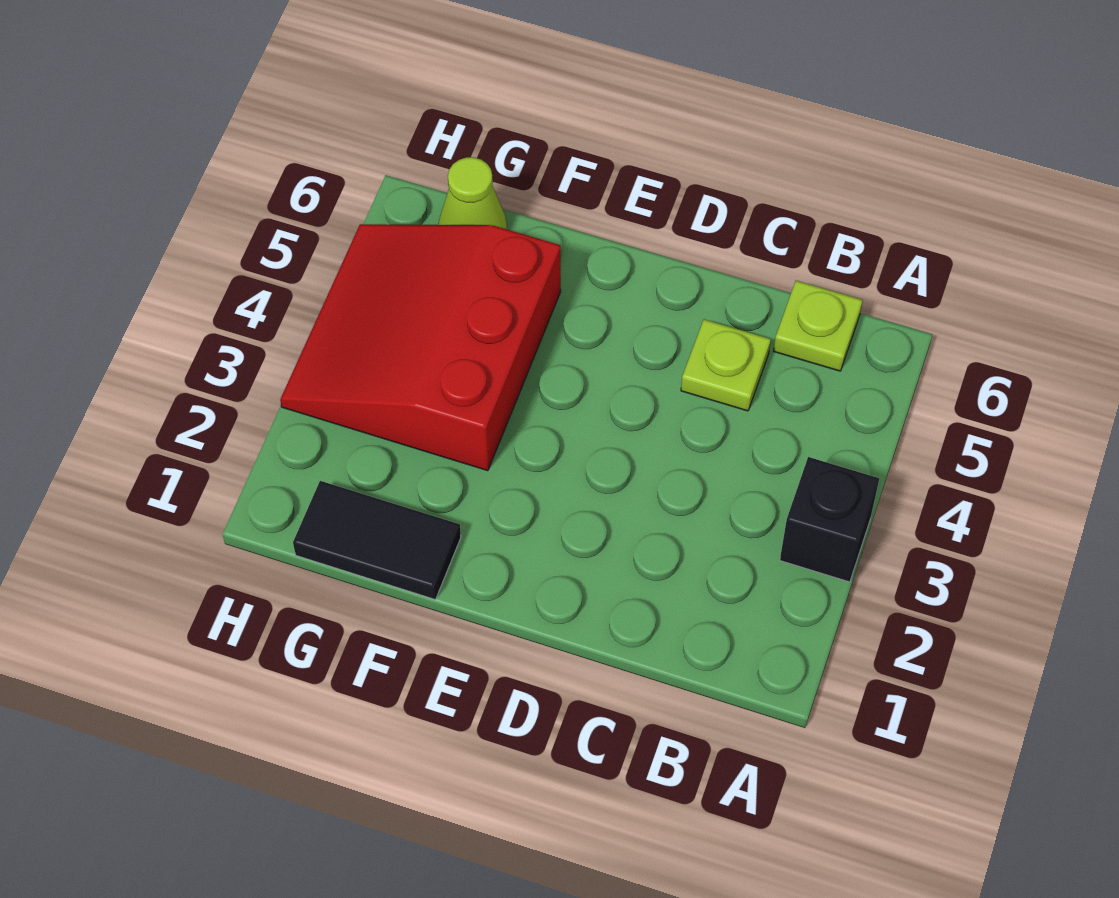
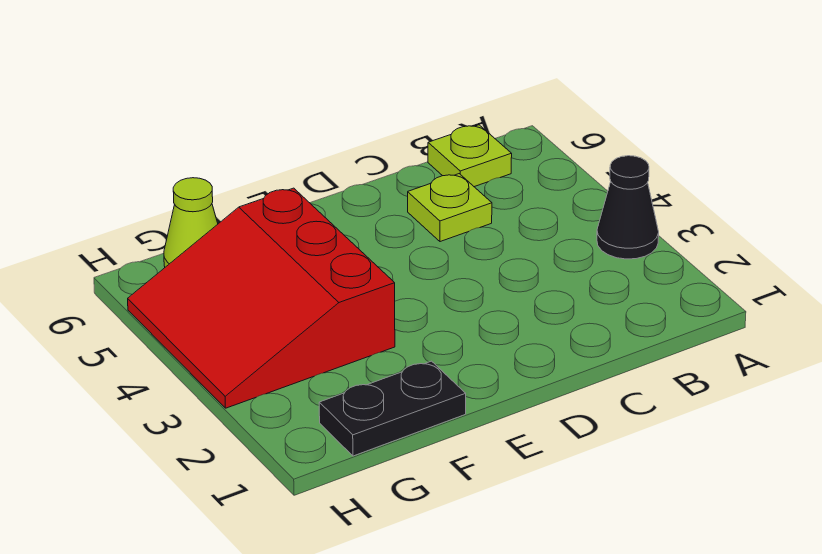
black 1x1 brick [780,457,879,582] -> black 1x1 cone [597,156,659,259]
black 1x2 tile [293,481,461,599] -> black 1x2 plate [319,361,466,456]

